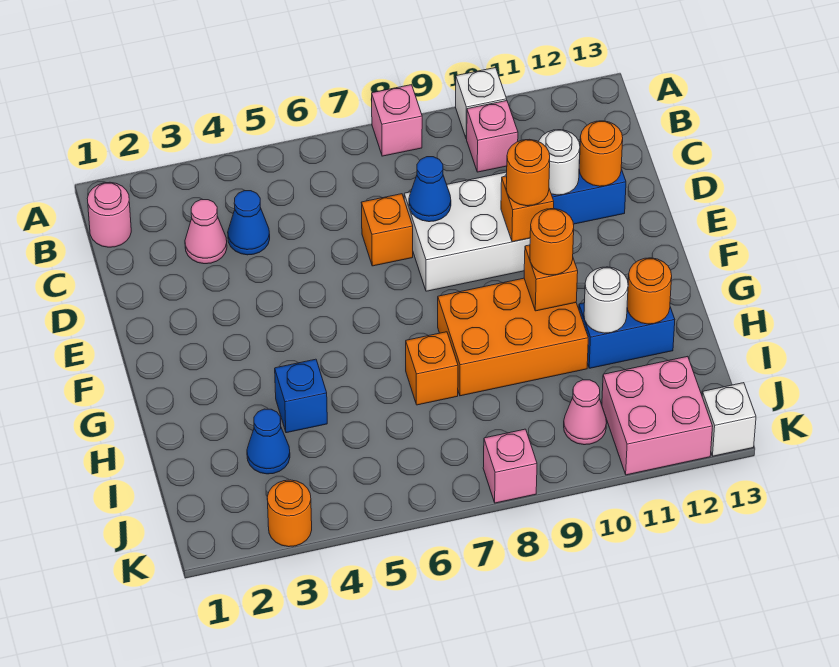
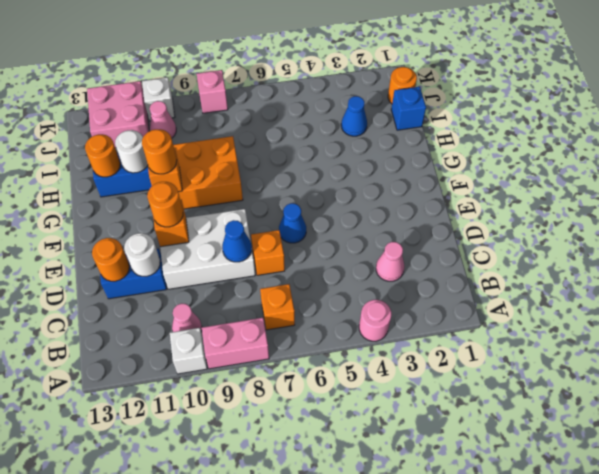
pink 1x1 brick [372,85,422,156] -> pink 1x2 brick [202,318,269,369]
pink 1x1 round brick [87,182,131,247] -> pink 1x1 round brick moved to [359,300,391,341]
pink 1x1 brick [467,101,518,172] -> pink 1x1 cone [172,303,202,332]
blue 1x1 cone [228,191,270,255] -> blue 1x1 cone moved to [279,203,306,243]
blue 1x1 brick [275,359,327,433] -> blue 1x1 brick moved to [391,87,426,130]
orange 1x1 brick [406,332,458,405] -> orange 1x1 brick moved to [260,284,295,330]
orange 1x1 round brick [267,480,312,547] -> orange 1x1 round brick moved to [388,67,417,104]
white 1x1 brick [702,383,756,456] -> white 1x1 brick moved to [142,77,175,121]

